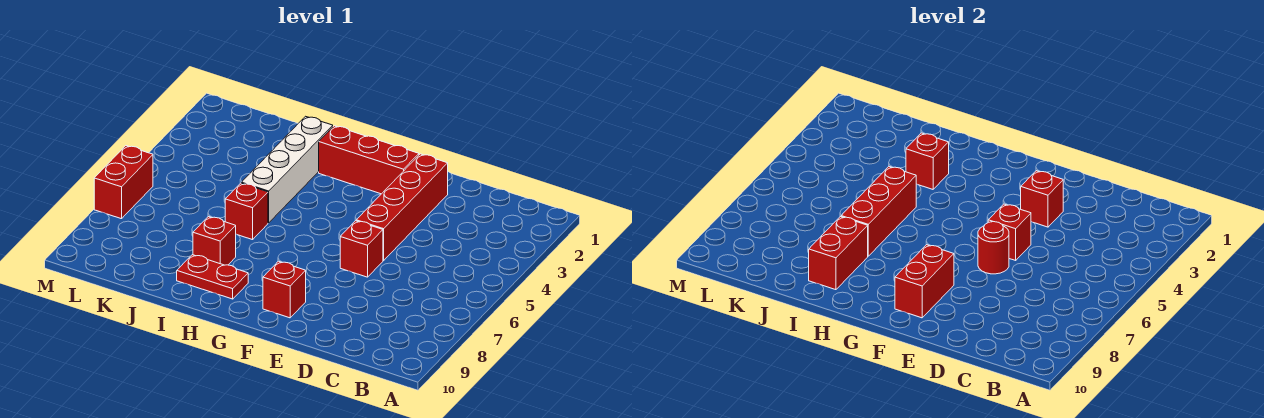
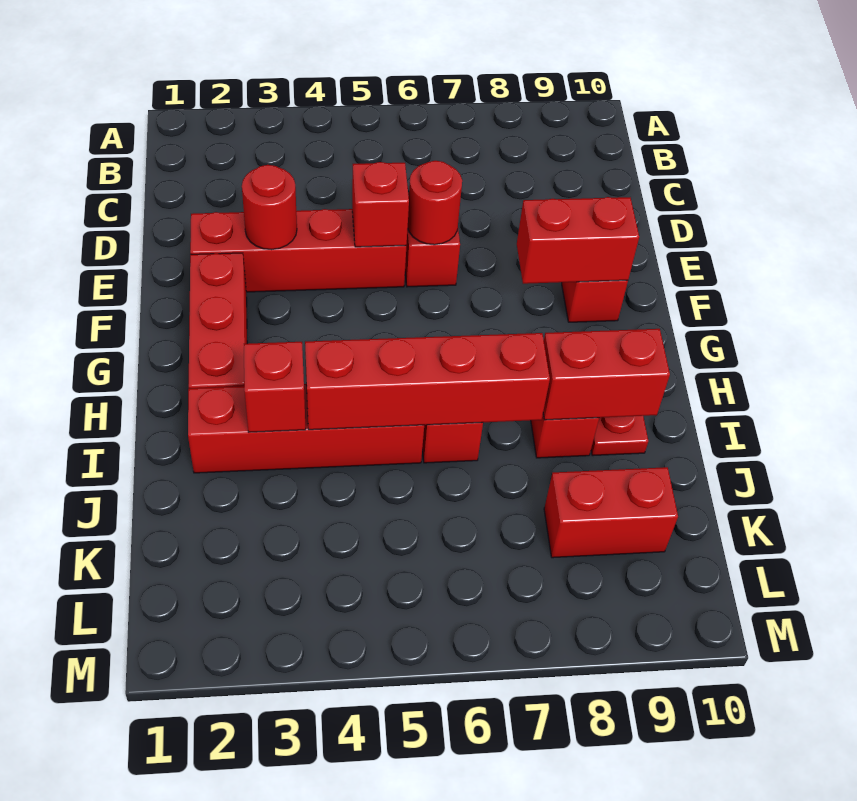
red 1x1 brick [1021,171,1063,227] -> red 1x1 round brick [242,165,297,250]
white 1x4 brick [241,116,333,223] -> red 1x4 brick [188,384,424,473]
red 1x3 brick [841,167,916,256] -> red 1x4 brick [305,333,550,430]
red 1x2 brick [94,146,153,219] -> red 1x2 brick moved to [544,467,678,558]

